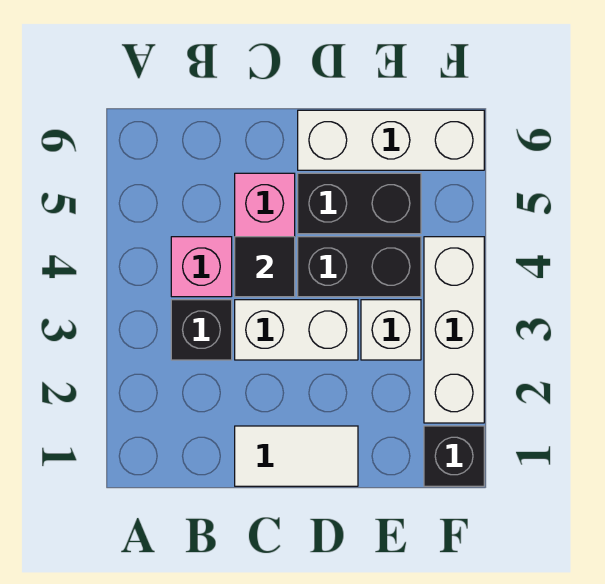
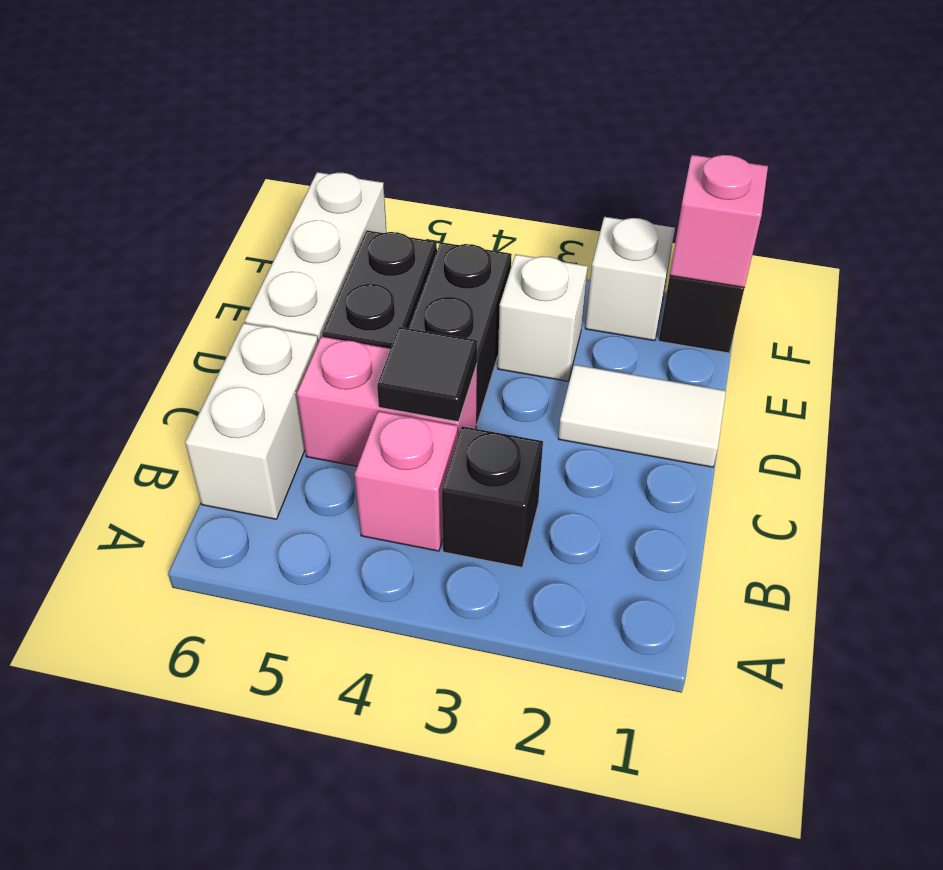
white 1x2 tile [235,426,358,486] -> white 1x2 tile turned to [558,365,726,467]
white 1x2 brick [235,300,358,360] -> white 1x2 brick moved to [185,323,318,519]
none -> pink 1x1 brick [670,155,768,288]
white 1x3 brick [424,237,484,423] -> white 1x1 brick [585,217,675,341]

